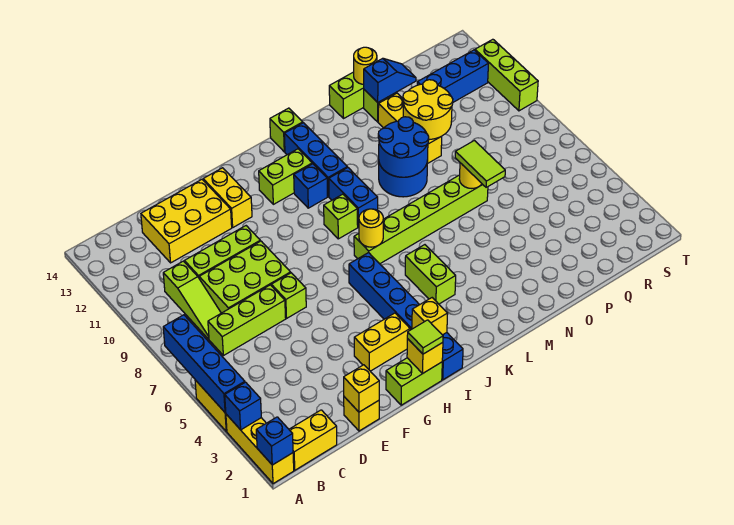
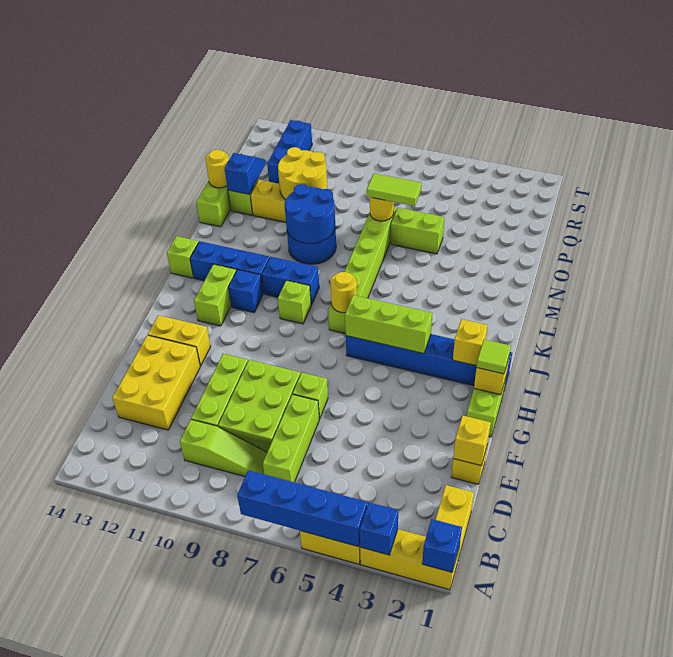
yellow 1x2 brick [354,313,410,371] -> none
lime 1x2 brick [405,245,456,304] -> lime 1x2 brick moved to [391,208,444,254]
lime 1x3 brick [475,39,538,111] -> lime 1x3 brick moved to [345,295,432,353]

